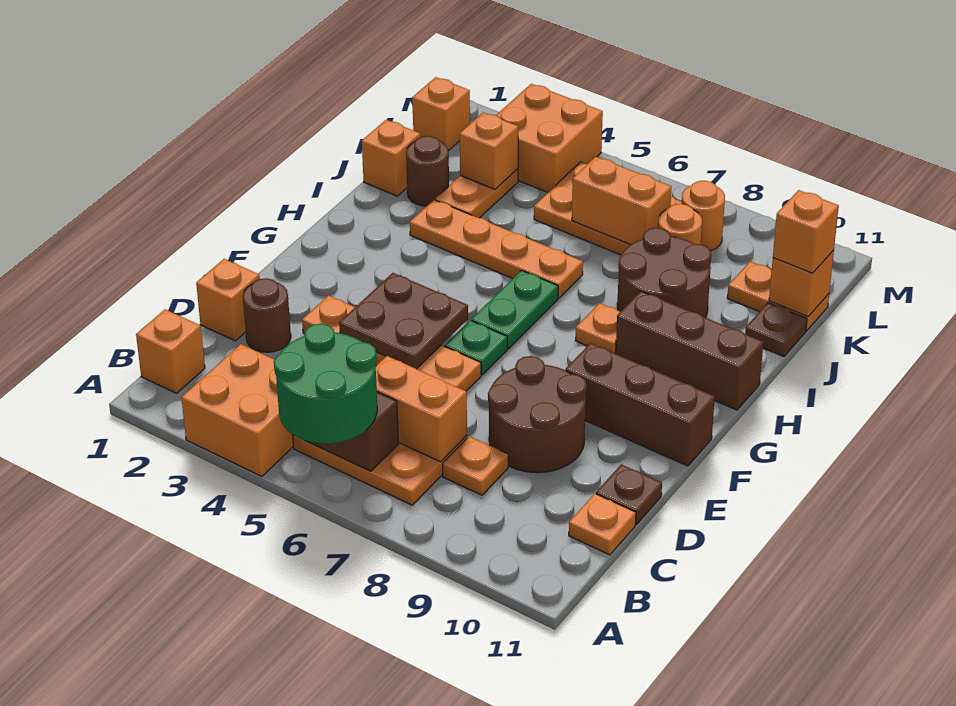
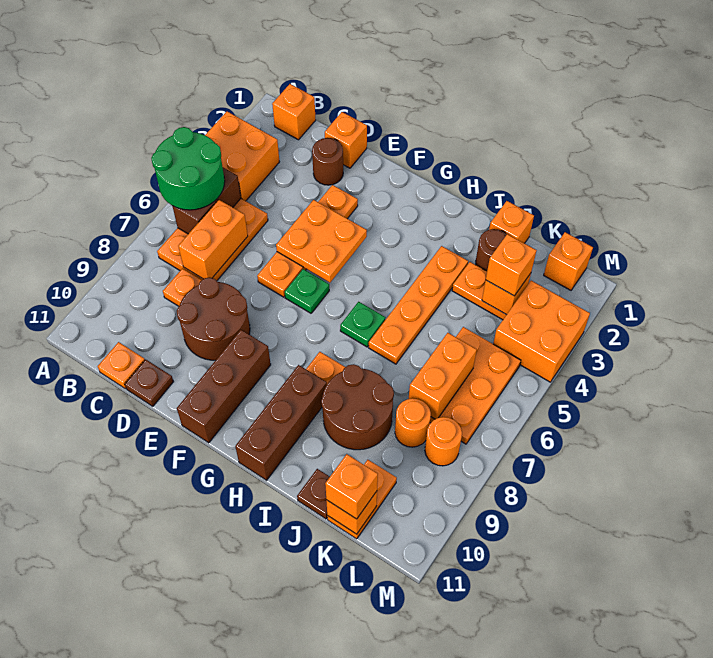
brown 2x2 plate [339,273,468,369] -> orange 2x2 plate [276,200,367,282]
green 1x2 plate [471,270,558,349] -> green 1x1 plate [340,302,385,347]
none -> orange 1x1 brick [485,234,537,296]

